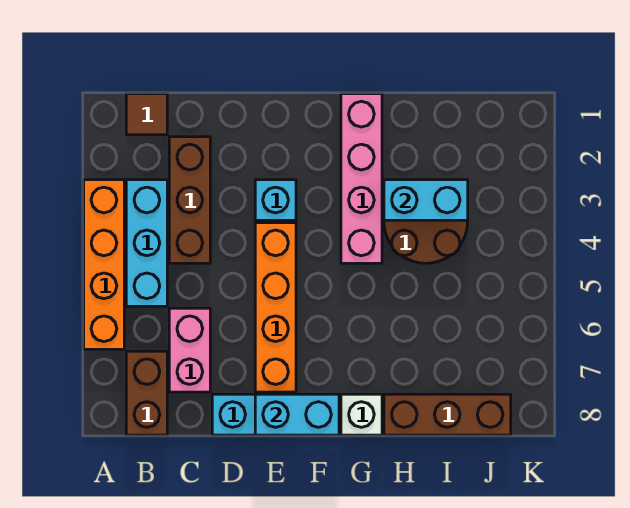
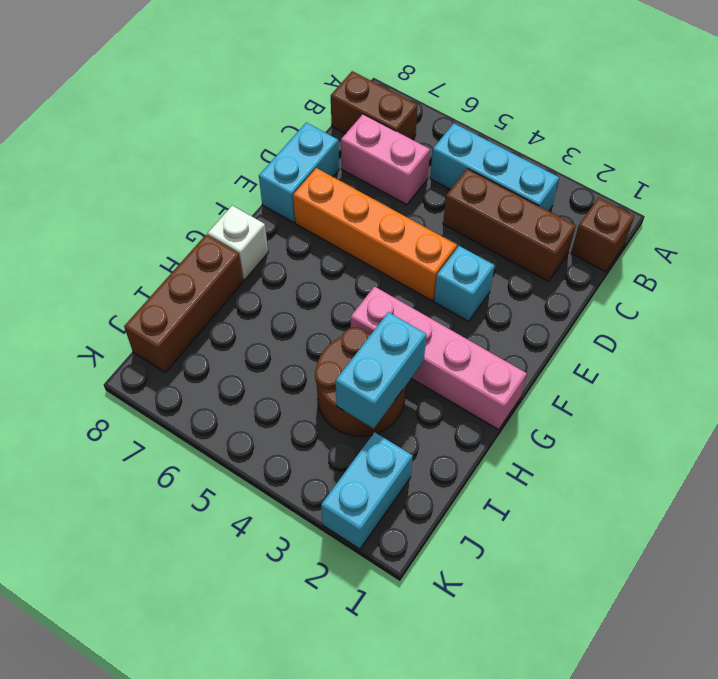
orange 1x4 brick [84,180,124,349] -> none
brown 1x1 tile [126,94,167,135] -> brown 1x1 brick [571,198,634,272]
cyan 1x2 brick [255,394,339,435] -> cyan 1x2 brick moved to [321,432,413,549]

